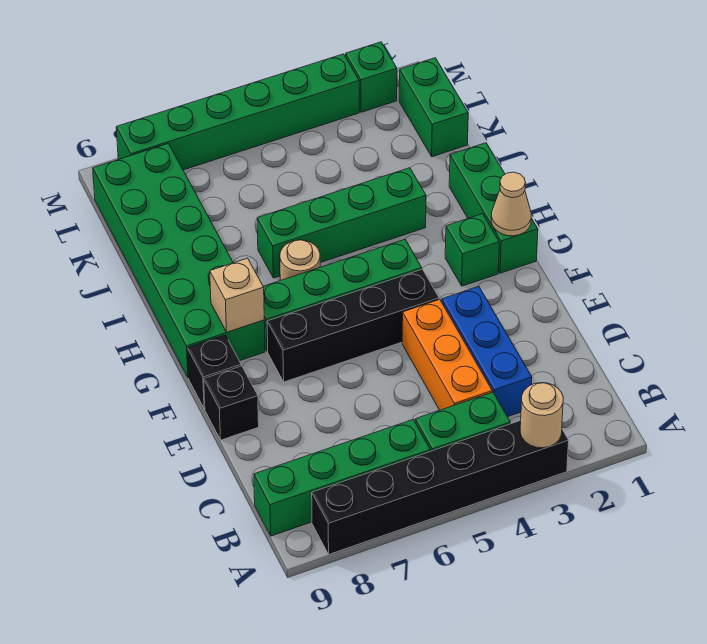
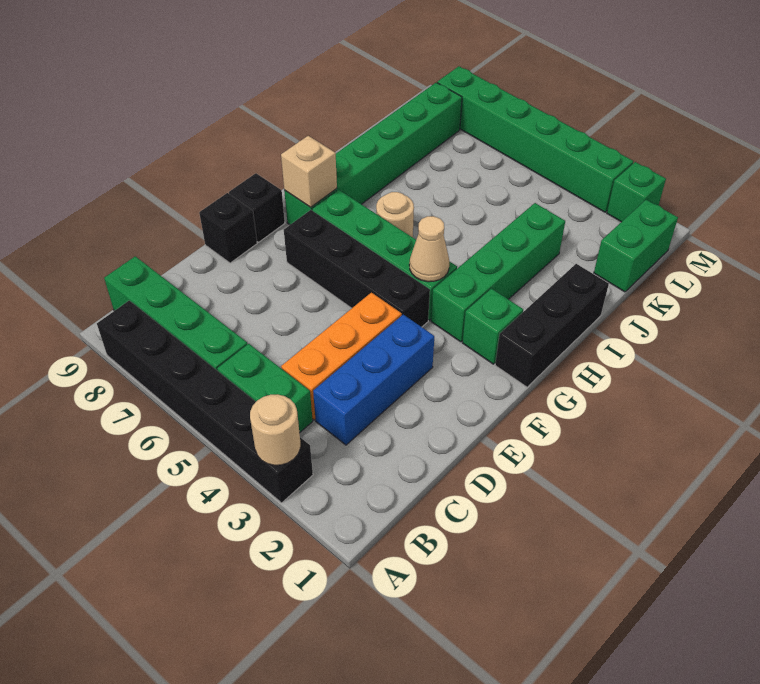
green 1x3 brick [449,143,538,273] -> black 1x3 brick [495,264,609,387]
tan 1x1 cone [491,172,531,236] -> tan 1x1 cone moved to [409,216,449,282]
green 2x6 brick [93,144,265,378] -> green 1x6 brick [284,83,462,225]
green 1x4 brick [257,168,426,278] -> green 1x4 brick turned to [431,203,565,342]

